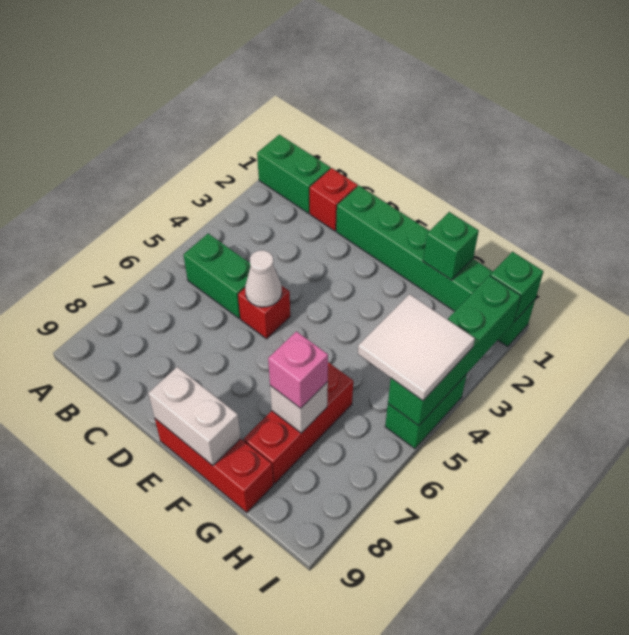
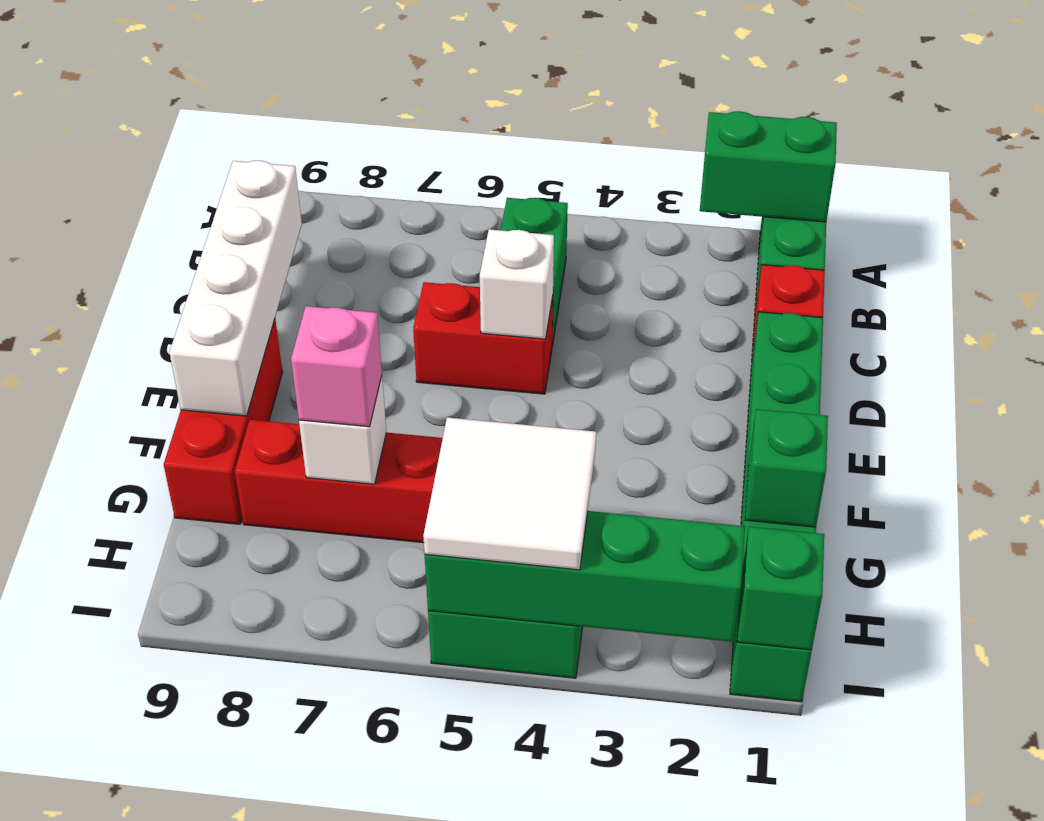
none -> green 1x2 brick [700,111,837,222]
red 1x1 brick [238,285,290,339] -> red 1x2 brick [413,282,553,394]
white 1x1 cone [245,250,282,307] -> white 1x1 brick [480,229,554,339]
white 1x2 brick [148,367,241,465] -> white 1x4 brick [169,161,302,416]

